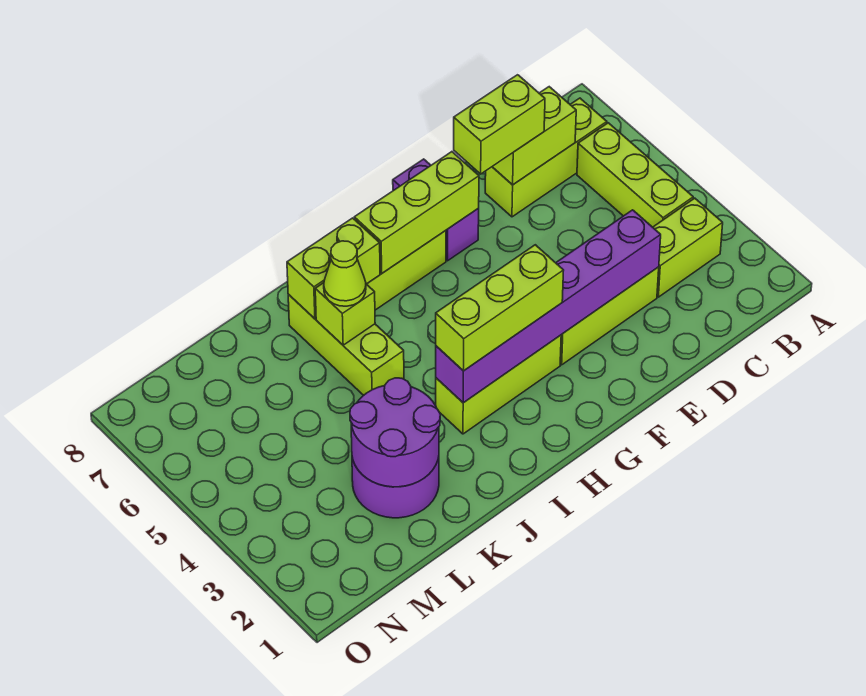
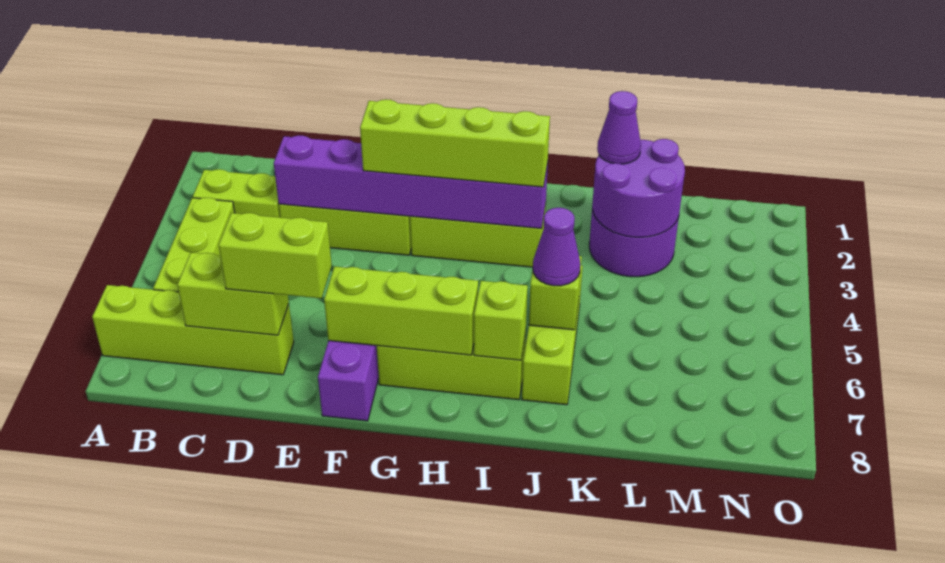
lime 1x3 brick [485,98,607,217] -> lime 1x4 brick [92,285,294,375]
lime 1x3 brick [436,245,564,371] -> lime 1x4 brick [360,99,550,187]
lime 1x2 brick [287,218,380,319] -> lime 1x1 brick [474,281,528,360]
lime 1x1 cone [324,241,366,306] -> purple 1x1 cone [533,208,580,286]
none -> purple 1x1 cone [597,91,641,164]

